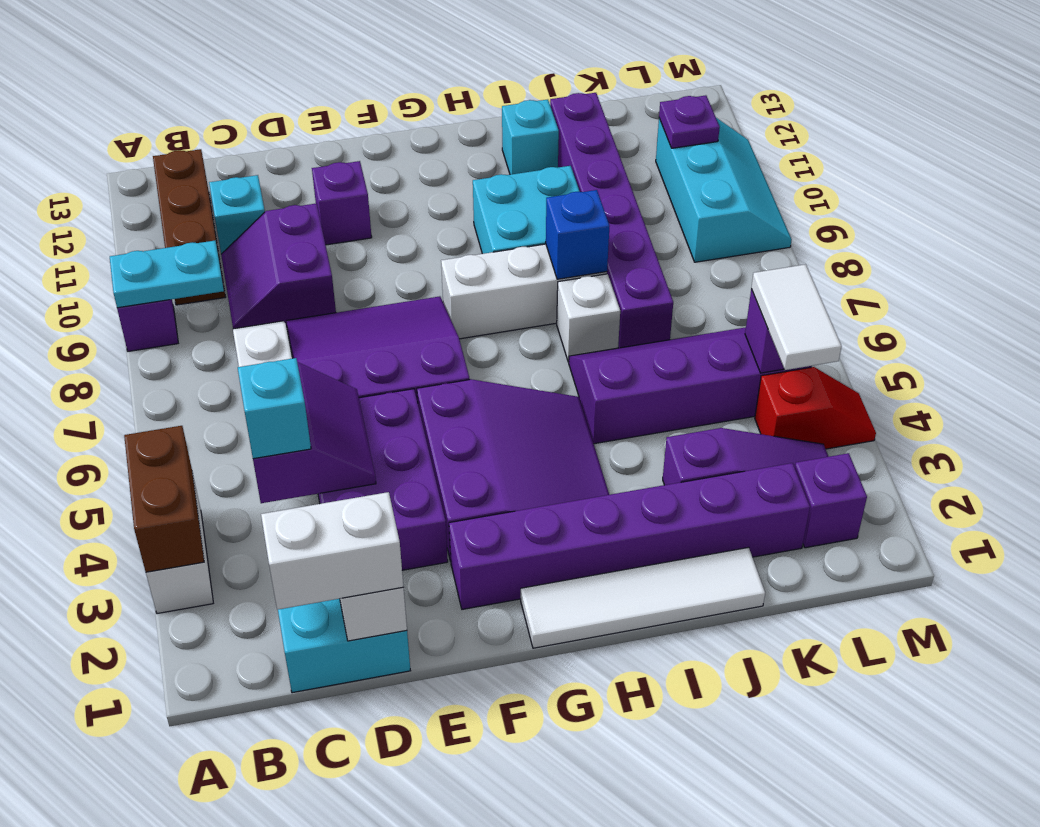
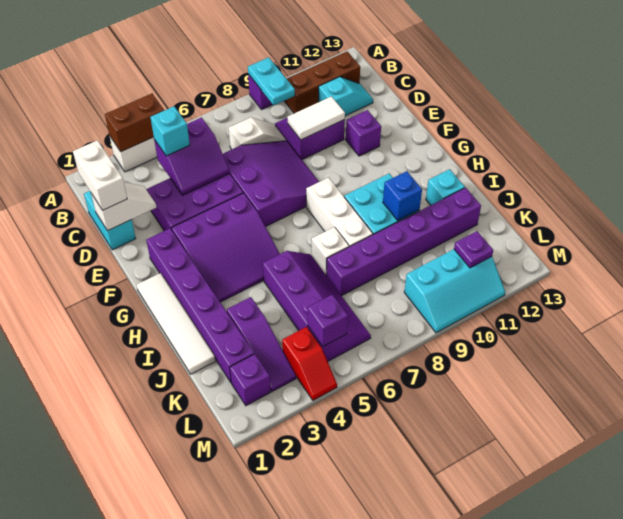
blue 1x1 brick [546,190,609,279] -> blue 1x1 brick moved to [383,171,422,221]
white 1x2 tile [751,264,842,370] -> white 1x2 tile moved to [287,96,345,140]

